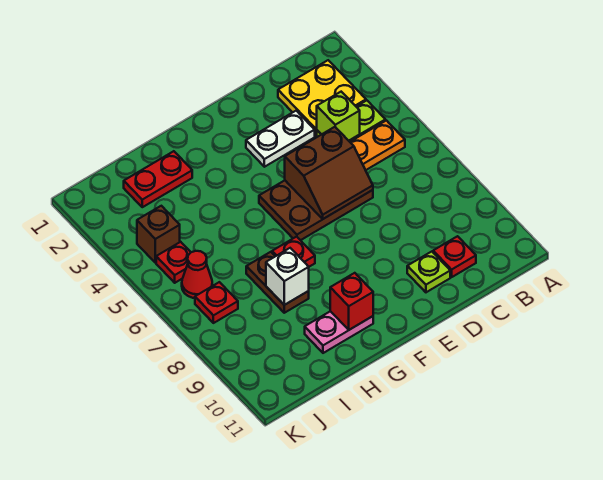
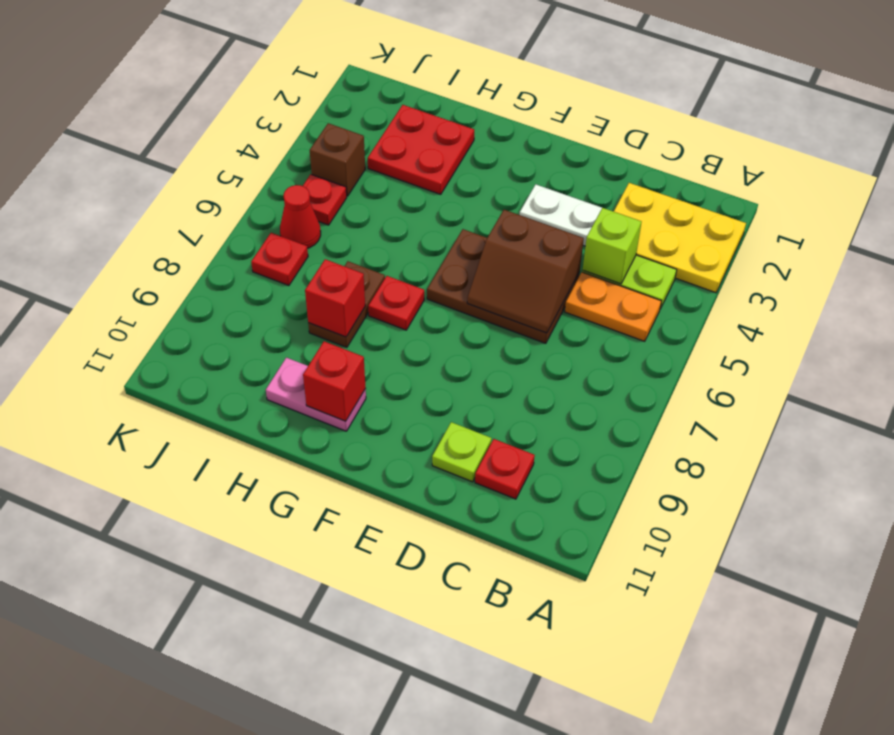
yellow 2x2 plate [278,60,366,136] -> yellow 2x3 plate [614,183,746,293]
red 1x2 plate [124,151,192,207] -> red 2x2 plate [368,105,474,194]
white 1x1 brick [266,248,309,305] -> red 1x1 brick [305,259,365,337]

